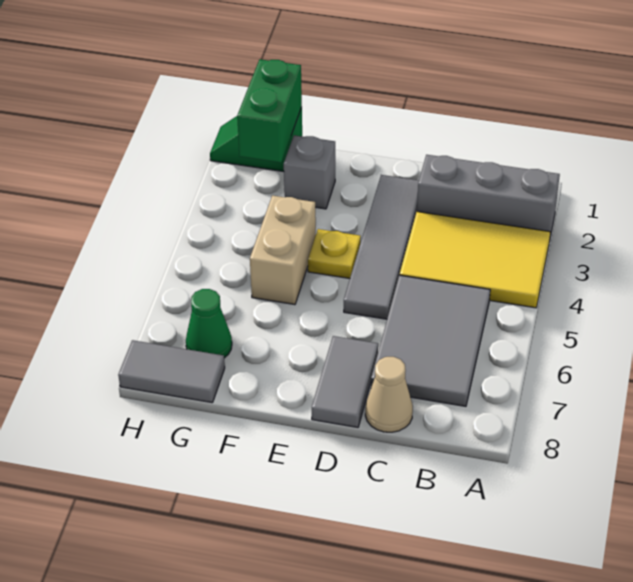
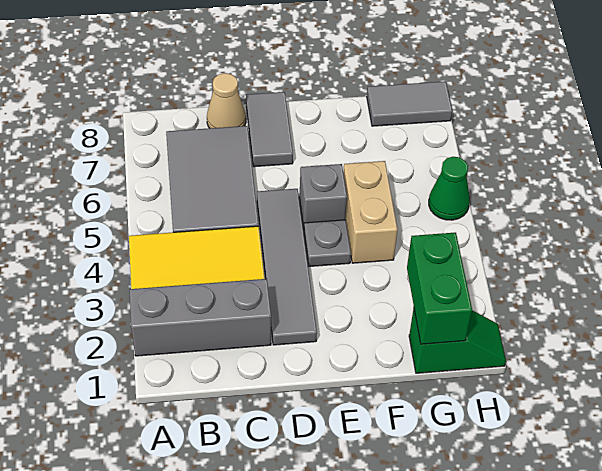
yellow 1x1 plate [308,229,361,279] -> grey 1x1 plate [304,220,351,267]
grey 1x1 brick [284,135,335,209] -> grey 1x1 brick moved to [299,164,347,229]
green 1x1 cone [186,289,232,358] -> green 1x1 cone moved to [429,157,470,220]

